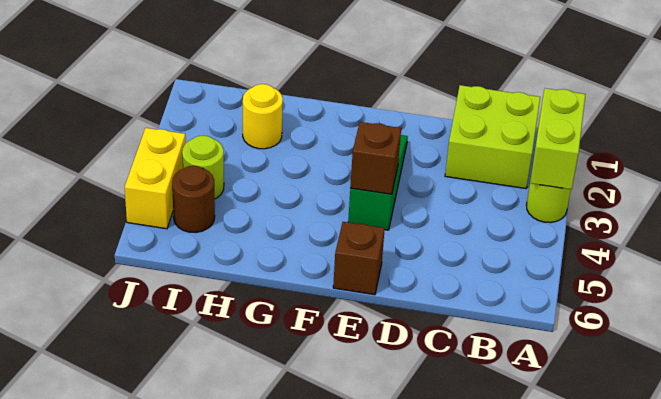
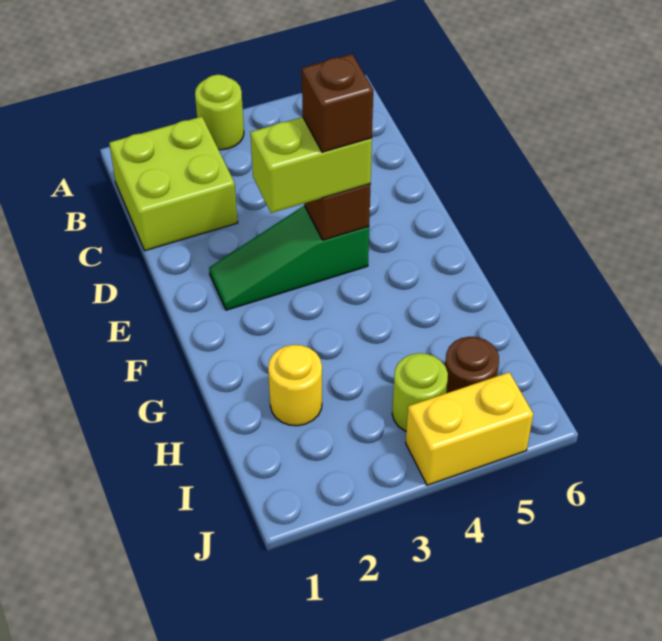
lime 1x2 brick [530,88,586,189] -> lime 1x2 brick moved to [250,117,372,213]
brown 1x1 brick [333,222,385,295] -> brown 1x1 brick moved to [302,54,373,152]

